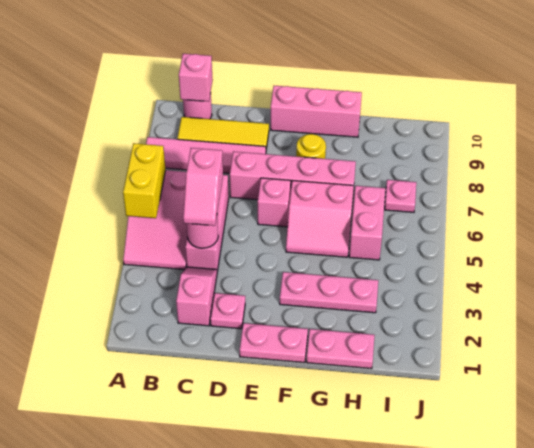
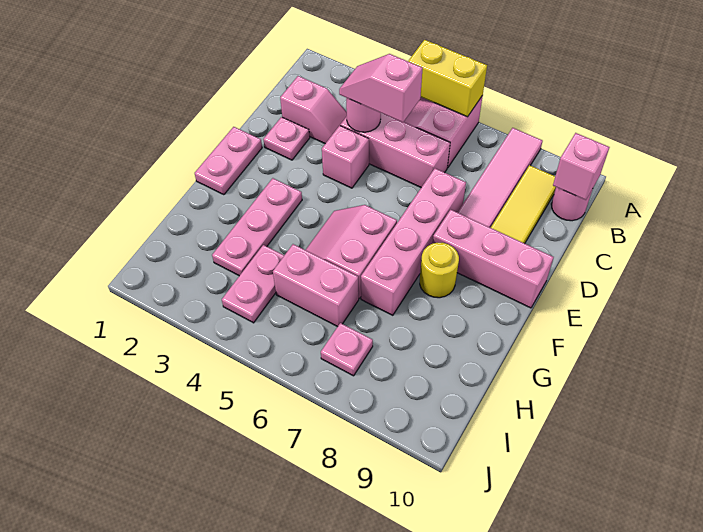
pink 1x1 brick [258,178,291,227] -> pink 1x1 brick moved to [322,126,369,188]
pink 1x3 brick [271,86,362,137] -> pink 1x3 brick turned to [433,210,554,308]
pink 1x2 plate [307,329,375,369] -> pink 1x2 plate moved to [222,245,284,323]

